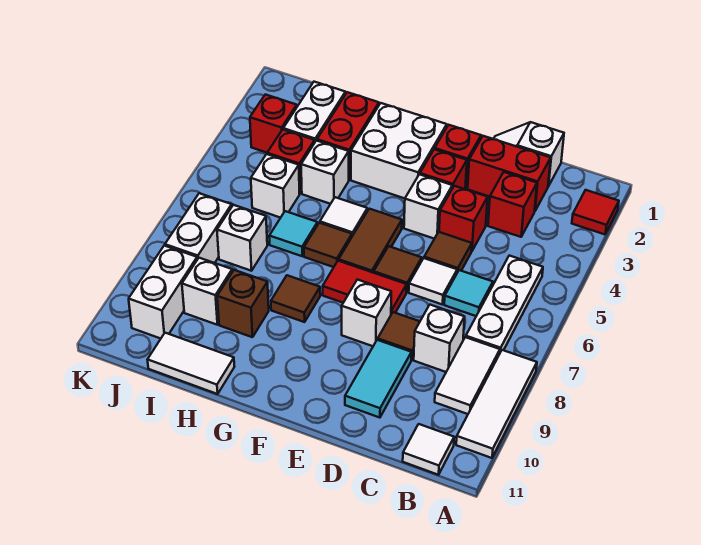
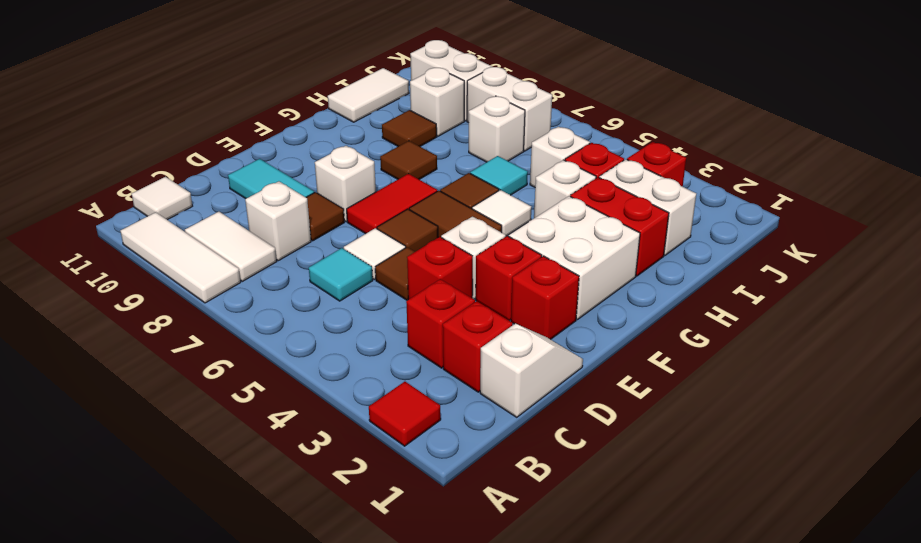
white 1x3 plate [466,256,543,352] -> none
red 1x2 brick [468,136,551,211] -> red 1x1 brick [443,301,513,392]
brown 1x1 brick [217,270,269,337] -> brown 1x1 tile [382,110,437,146]

